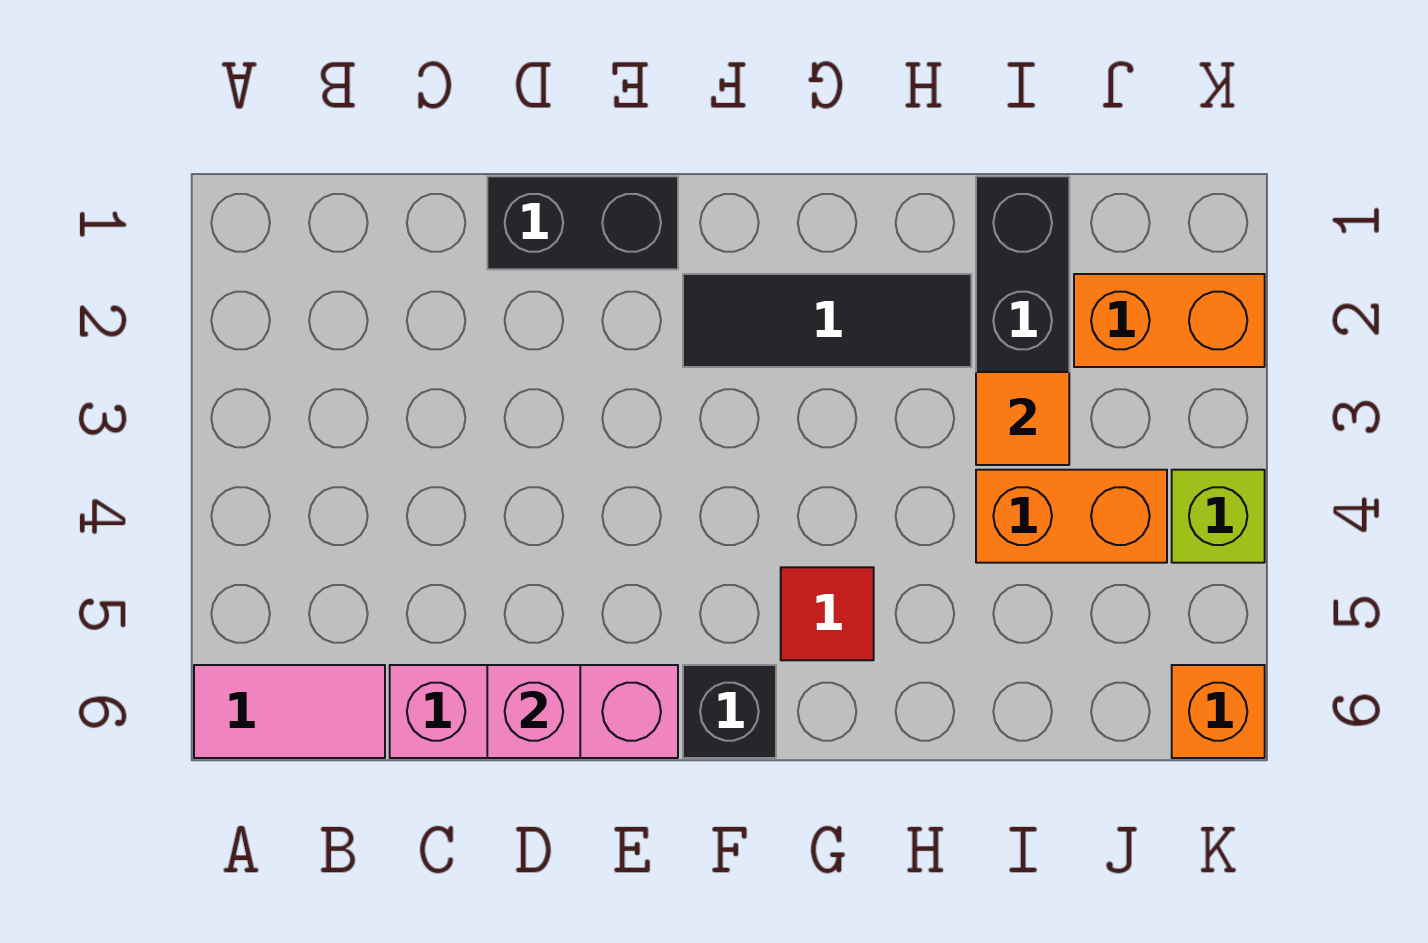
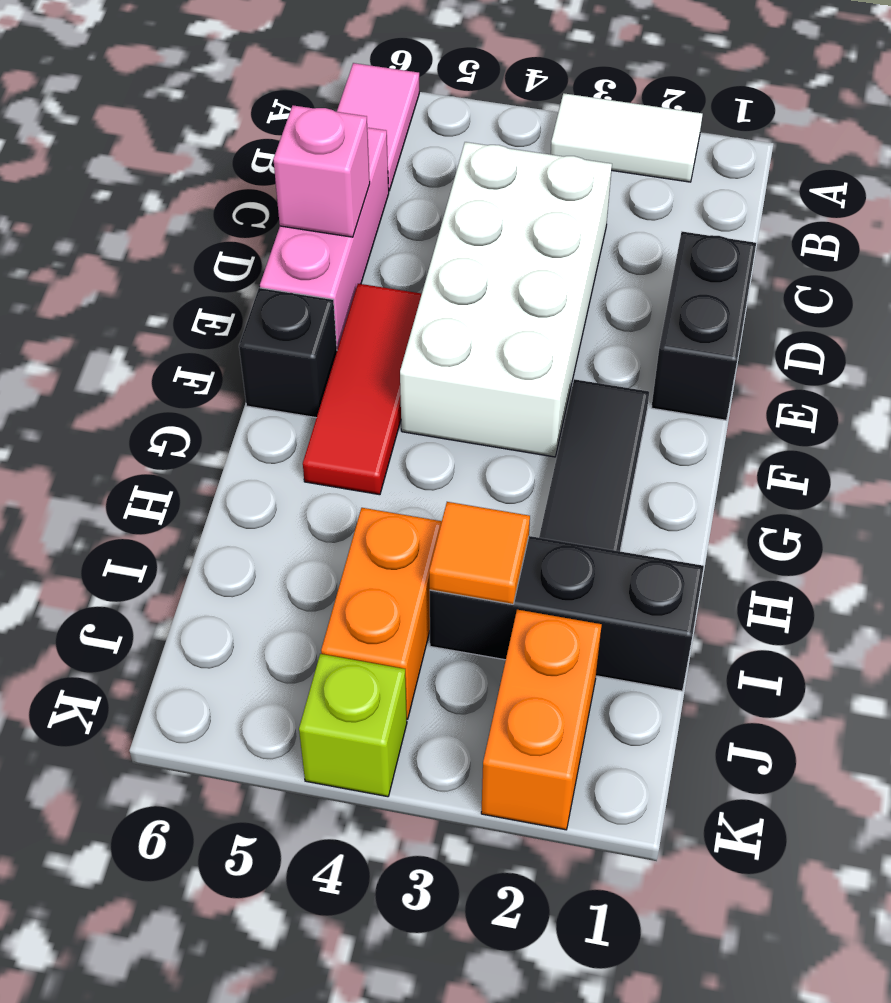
none -> white 1x2 tile [551,93,703,182]
none -> white 2x4 brick [400,142,612,457]
red 1x1 tile [781,567,874,660] -> red 1x3 tile [303,284,422,495]
orange 1x1 brick [1172,665,1265,758] -> none

